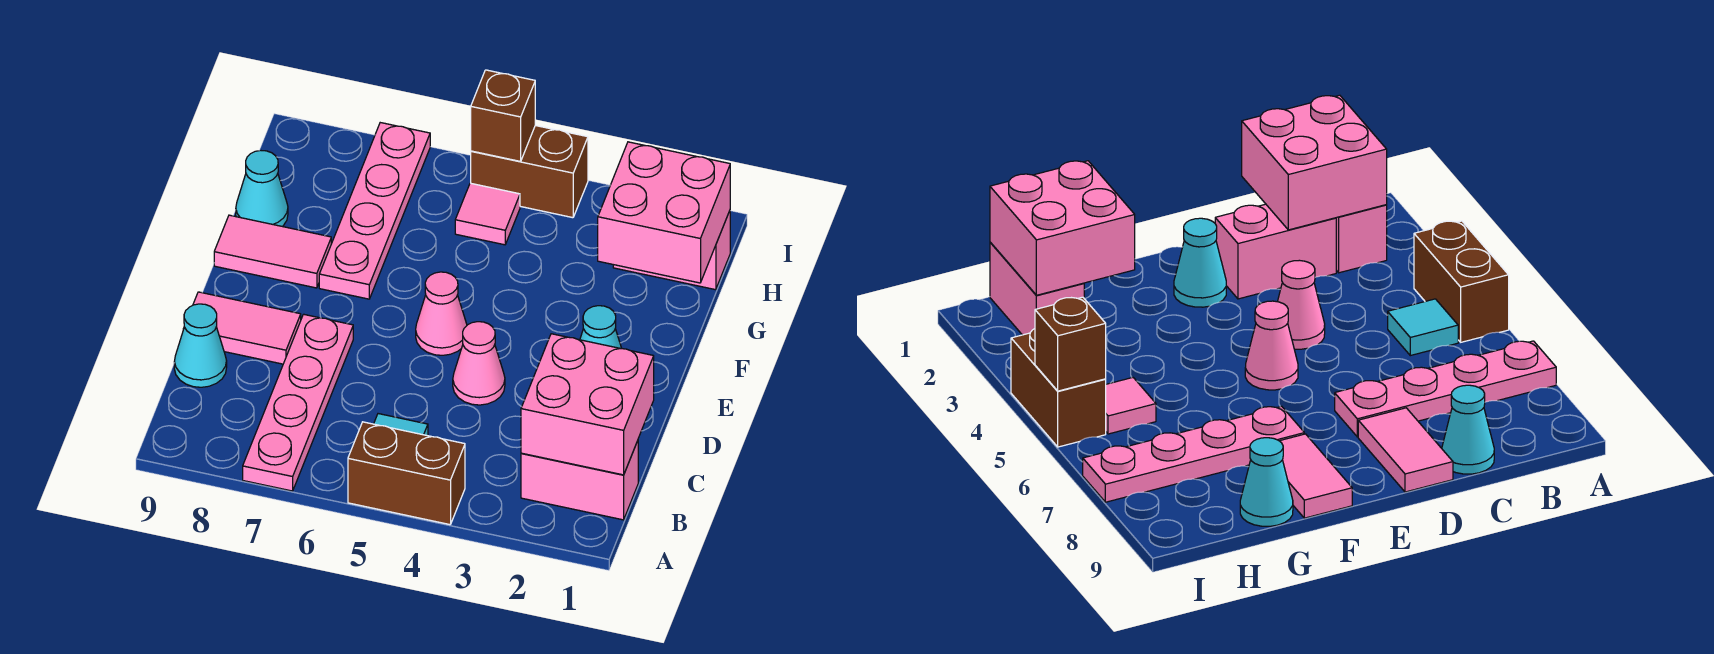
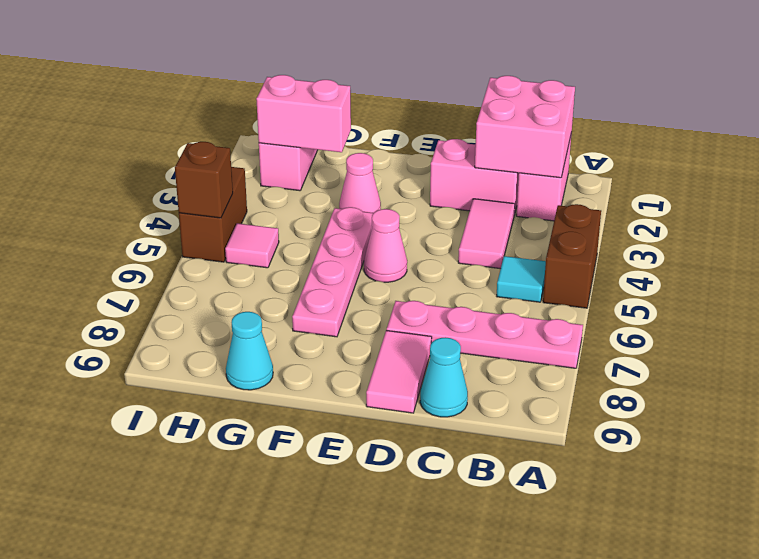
pink 1x1 cone [453,322,505,405] -> pink 1x1 cone moved to [339,153,381,213]
cyan 1x1 cone [580,306,622,349] -> none
pink 1x4 plate [319,123,430,299] -> pink 1x4 plate turned to [292,207,373,337]
pink 1x2 tile [214,215,331,288] -> pink 1x2 tile moved to [458,199,515,269]
pink 2x2 brick [598,142,730,283] -> pink 1x2 brick [256,75,351,152]

